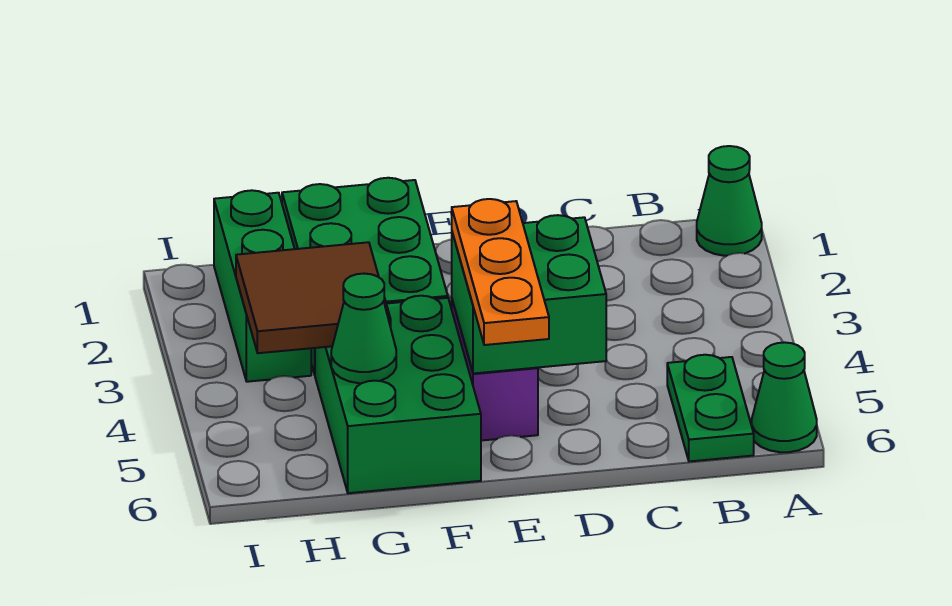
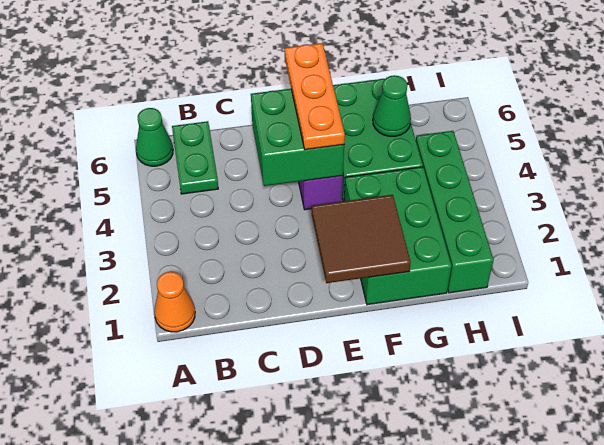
green 1x1 cone [697,146,762,256] -> orange 1x1 cone [154,272,195,332]
brown 2x2 tile [236,242,391,353] -> brown 2x2 tile moved to [312,195,411,283]
green 1x3 brick [214,190,311,382] -> green 1x4 brick [416,131,494,293]

